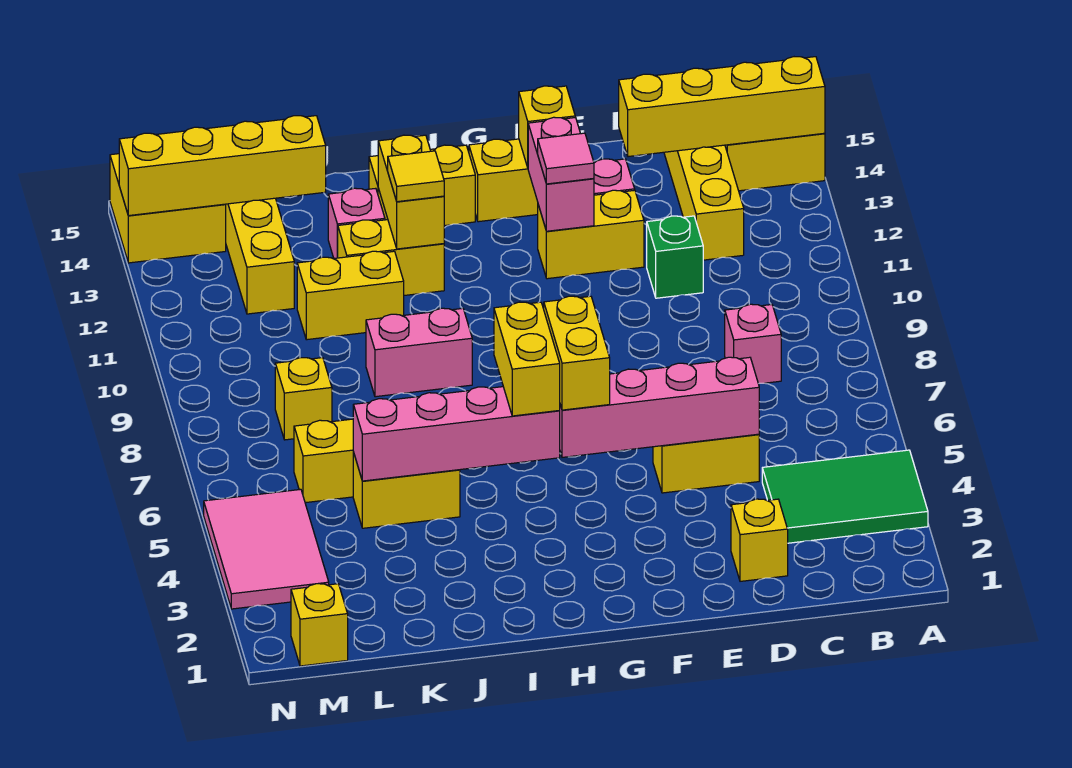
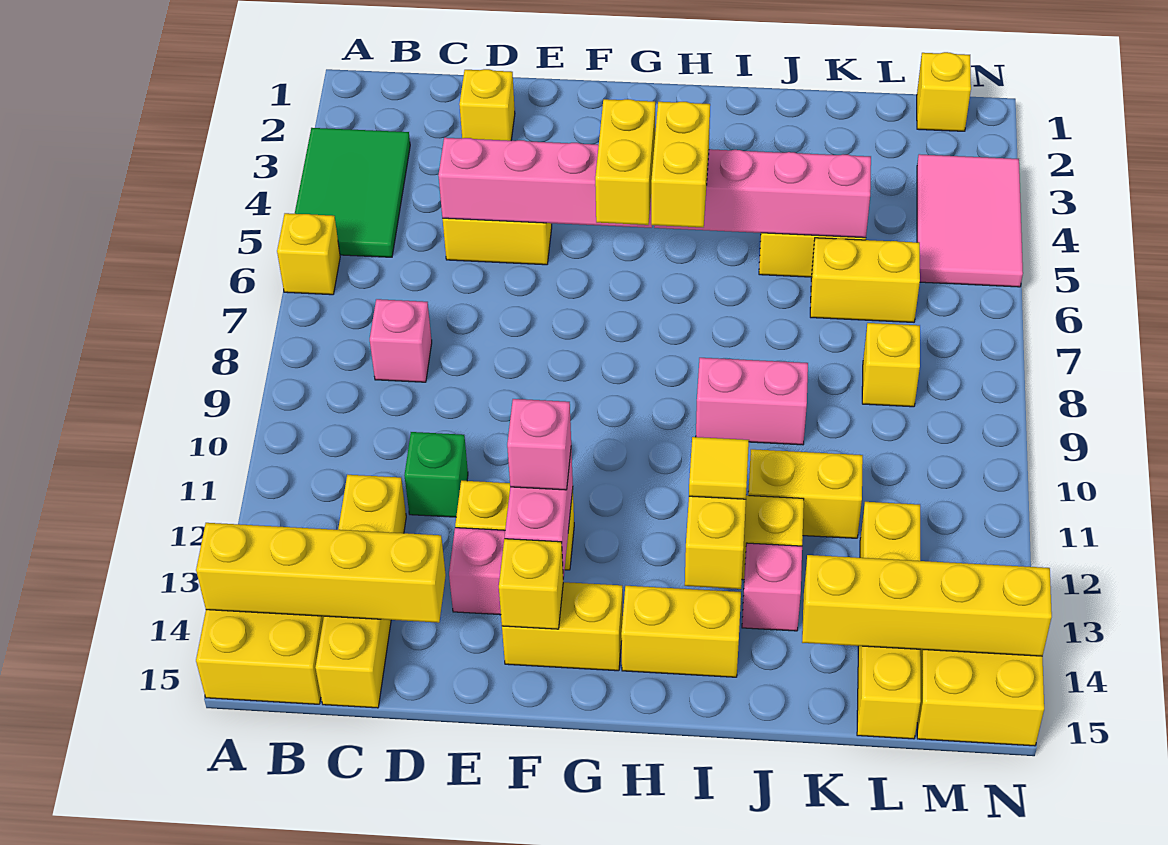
green 2x3 tile [762,450,928,543] -> green 2x3 tile turned to [295,128,410,257]
none -> yellow 1x1 brick [277,213,340,295]
pink 1x1 tile [538,133,594,184] -> pink 1x1 brick [507,399,571,490]

